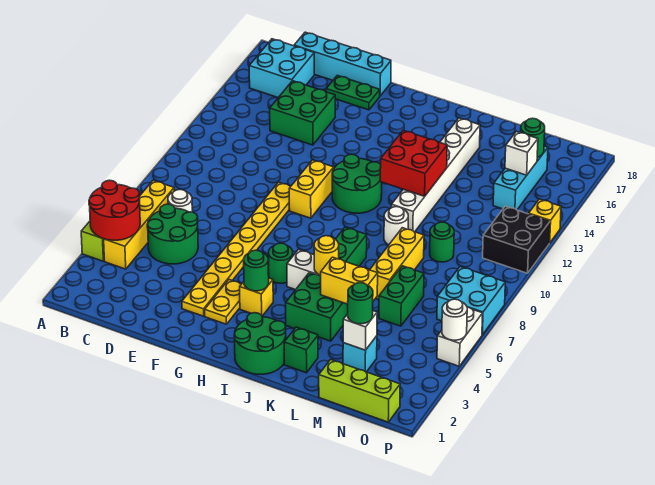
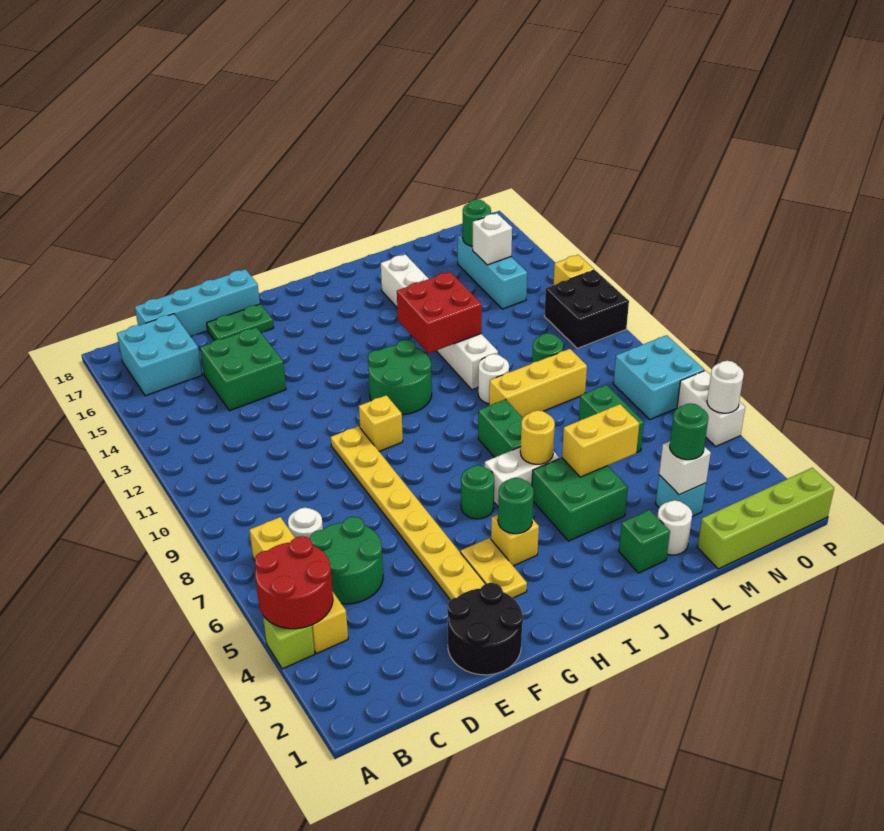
none -> black 2x2 round brick [447,583,523,675]
yellow 1x2 brick [289,160,334,218] -> yellow 1x1 brick [359,395,403,451]
green 2x2 round brick [234,313,286,374] -> none
none -> white 1x1 round brick [657,500,692,555]
yellow 1x3 brick [370,228,424,299] -> yellow 1x3 brick turned to [489,349,587,418]
lime 1x3 brick [319,359,400,422] -> lime 1x4 brick [697,468,834,569]

